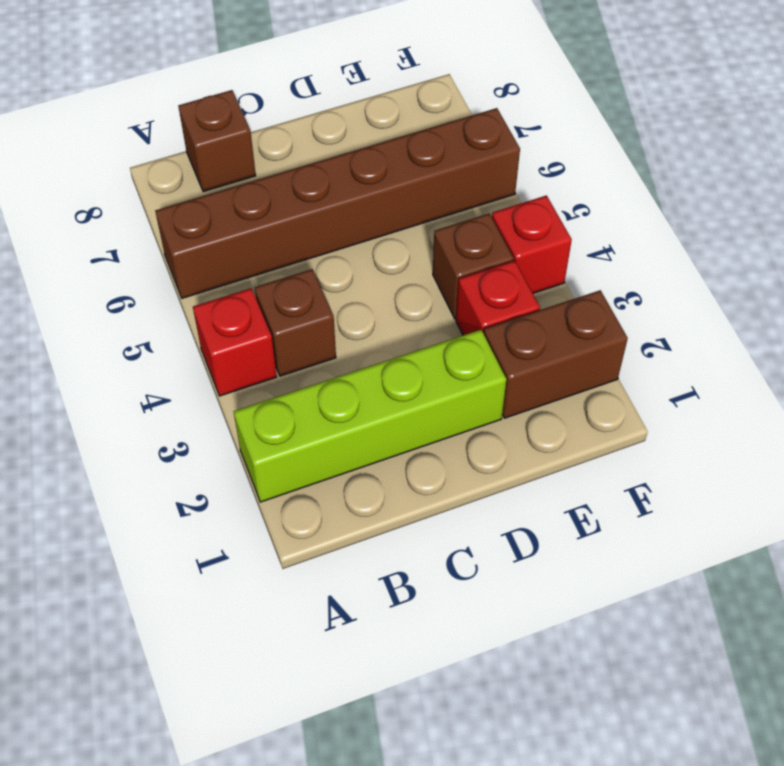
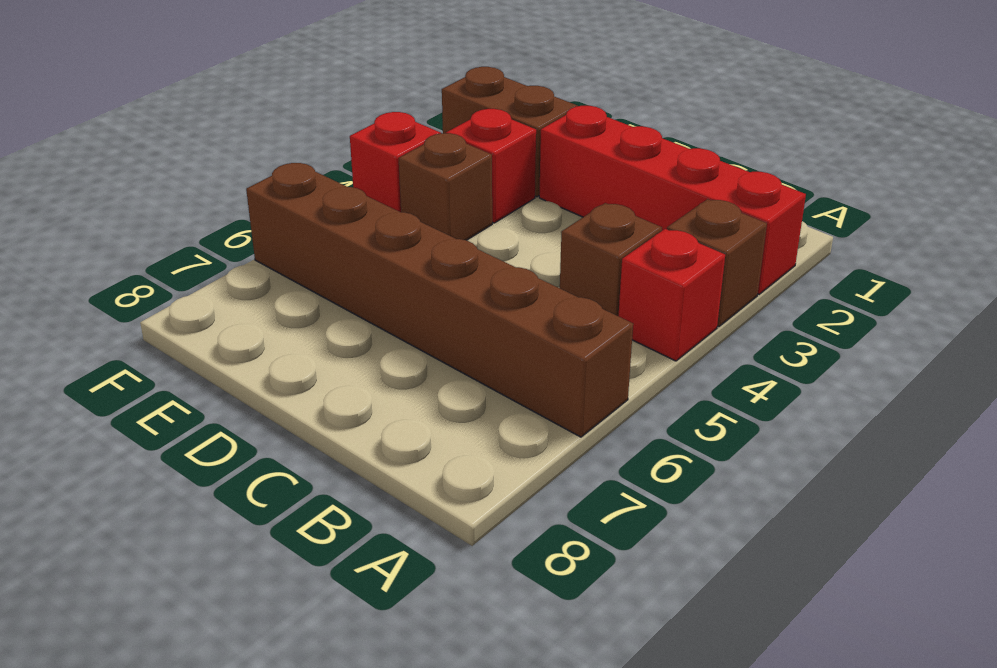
lime 1x4 brick [234,330,506,502] -> red 1x4 brick [539,106,806,294]
brown 1x1 brick [178,90,256,192] -> brown 1x1 brick moved to [667,199,767,327]

